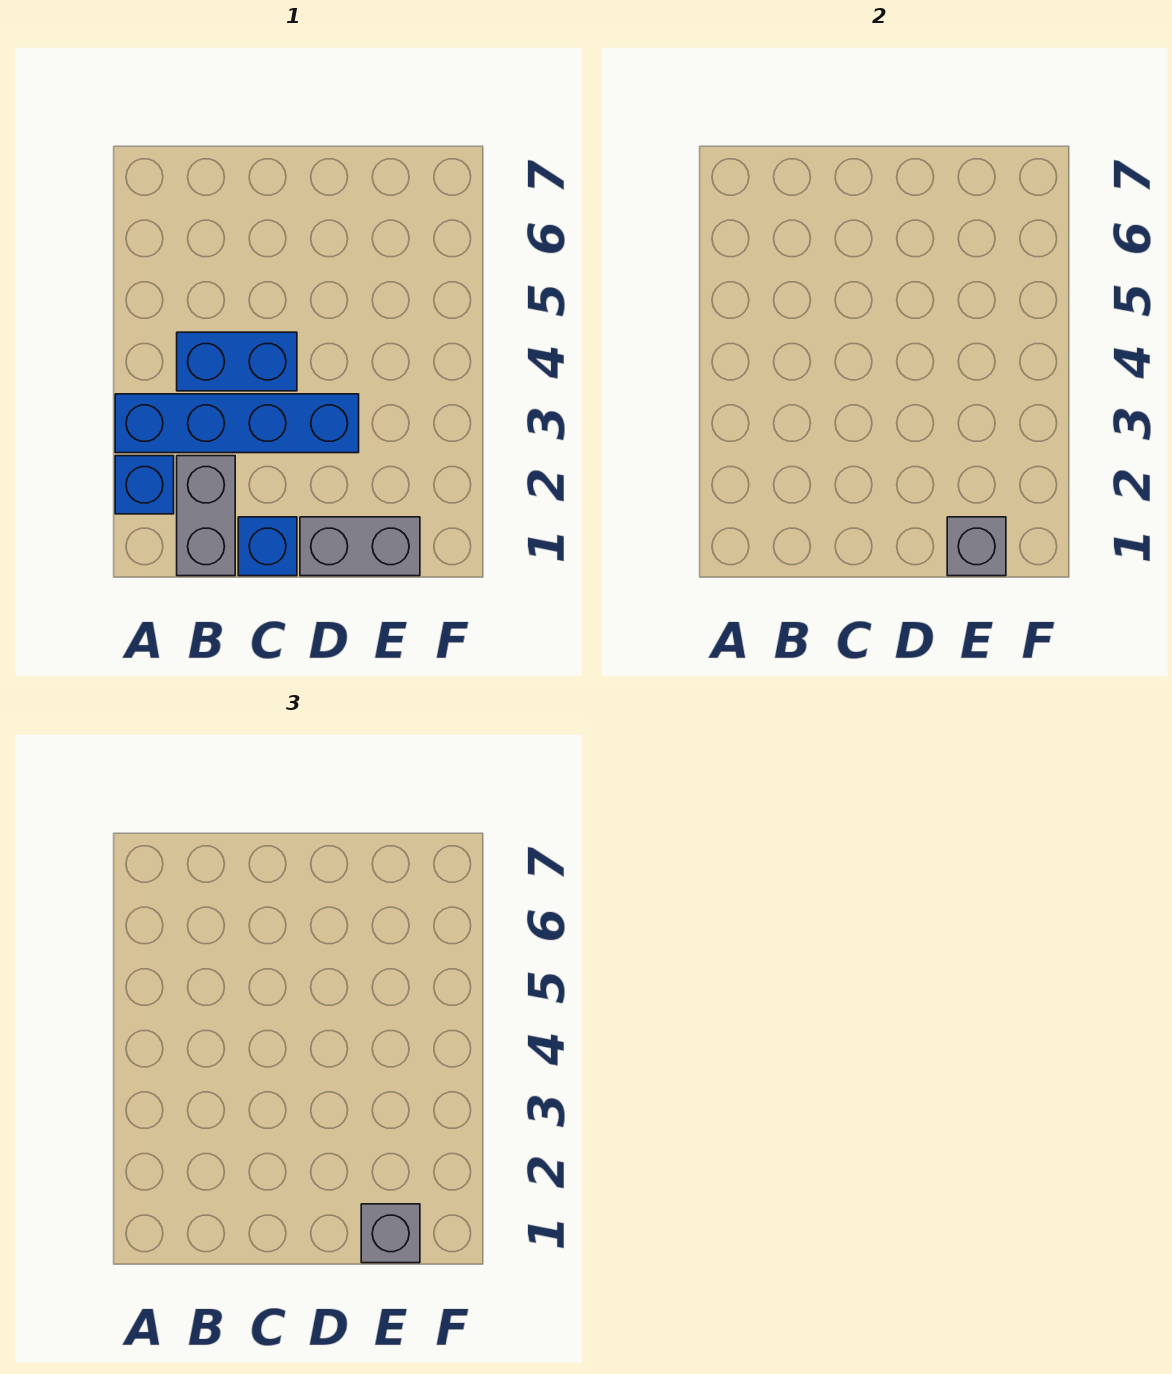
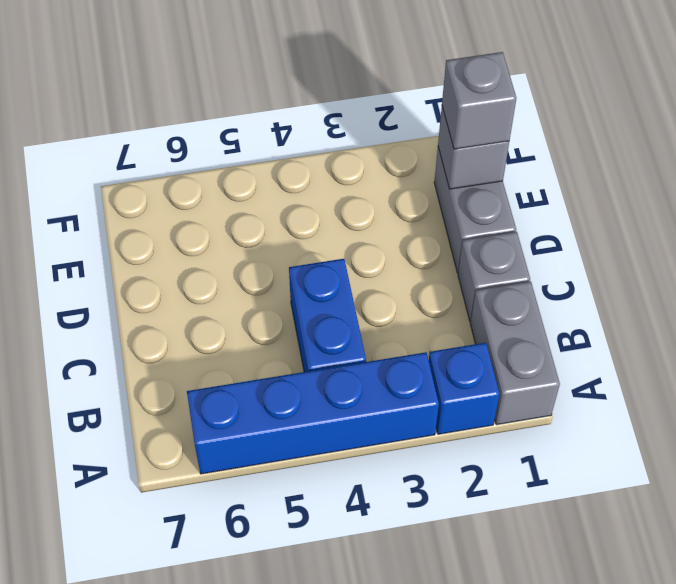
blue 1x4 brick [115,394,359,453] -> blue 1x4 brick turned to [187,352,439,474]
grey 1x2 brick [177,456,235,576] -> grey 1x2 brick turned to [470,281,560,425]
blue 1x1 brick [238,517,297,576] -> grey 1x1 brick [458,232,530,322]

